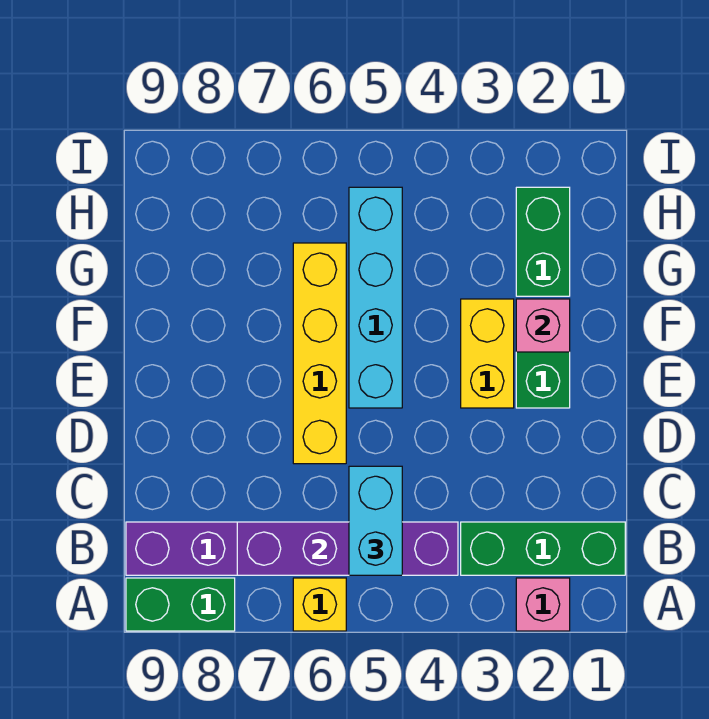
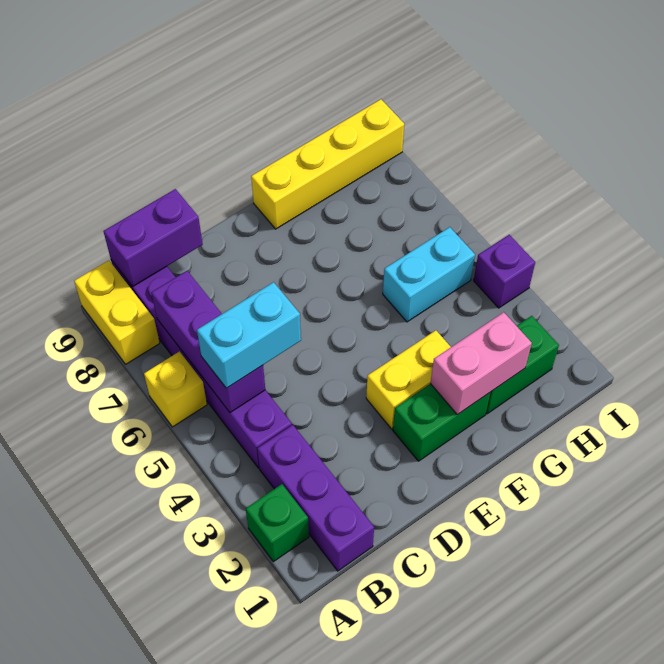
pink 1x1 brick [516,578,570,631] -> green 1x1 brick [246,484,309,562]
green 1x2 brick [126,578,235,631] -> yellow 1x2 brick [74,260,160,364]
green 1x3 brick [461,522,625,575] -> purple 1x3 brick [257,425,374,571]
none -> purple 1x2 brick [104,189,203,287]
yellow 1x4 brick [293,243,346,464] -> yellow 1x4 brick moved to [251,99,404,229]
cyan 1x4 brick [349,187,402,408] -> cyan 1x2 brick [383,227,475,322]
pink 1x1 brick [516,299,570,352] -> pink 1x2 brick [430,312,532,415]
none -> purple 1x1 brick [474,235,535,308]

